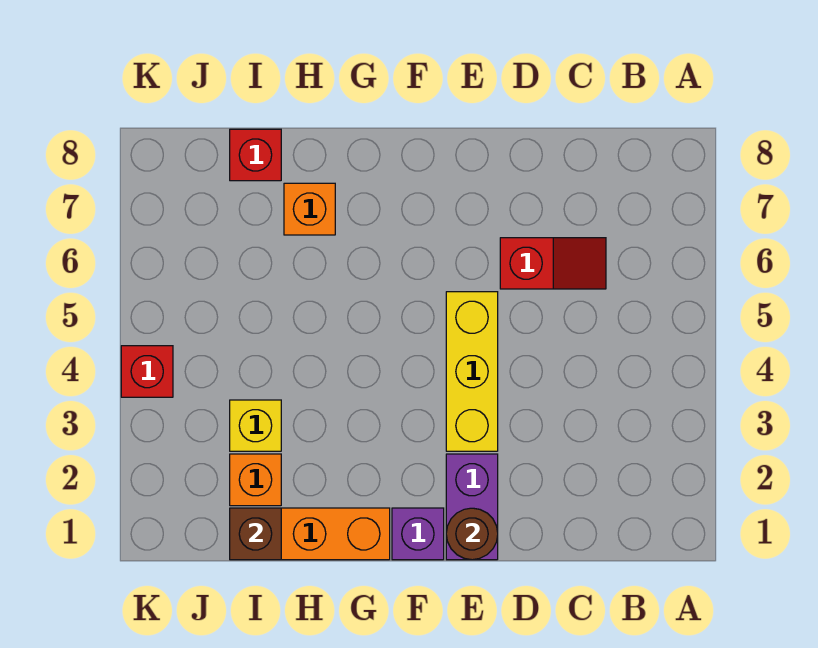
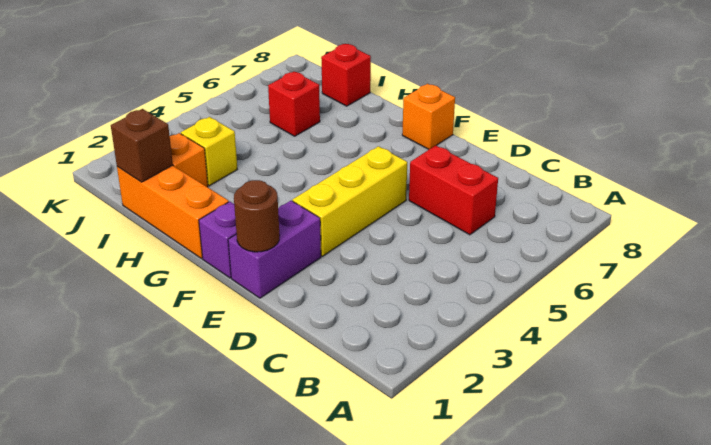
red 1x2 slope [500,238,606,289] -> red 1x2 brick [409,146,498,235]
orange 1x1 brick [284,183,335,235] -> orange 1x1 brick moved to [402,84,455,149]
red 1x1 brick [121,346,173,397] -> red 1x1 brick moved to [268,72,320,136]

